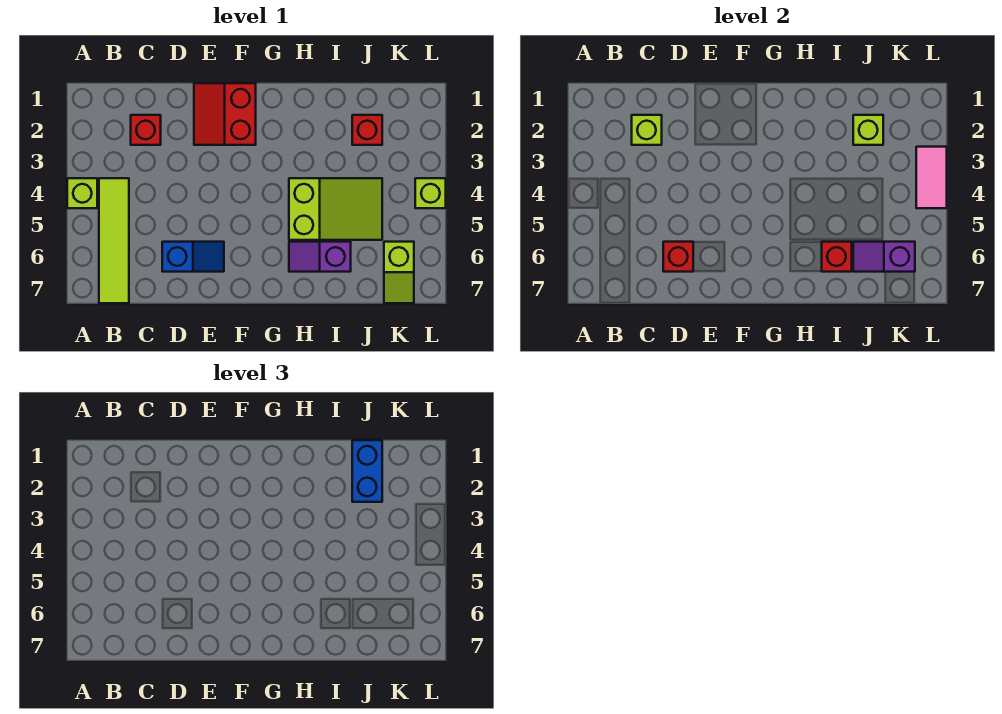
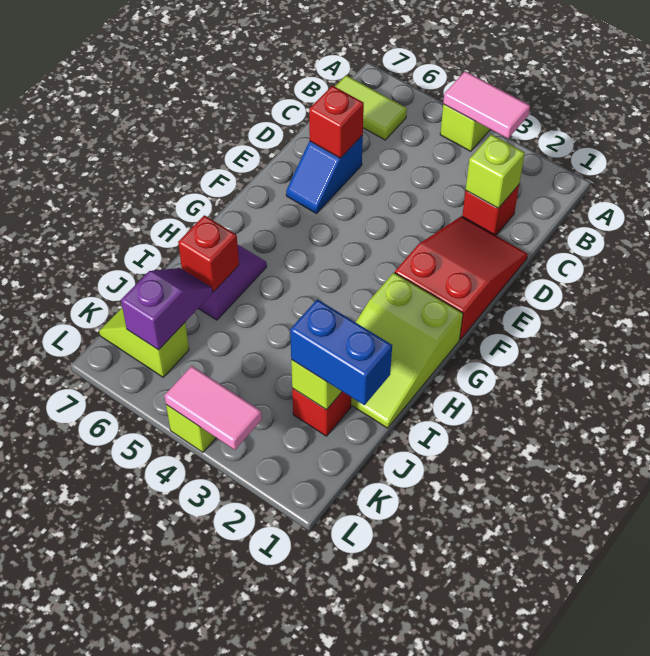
none -> pink 1x2 tile [443,71,530,138]
lime 1x4 tile [99,178,129,303] -> lime 1x2 tile [335,75,407,140]
red 2x2 slope [194,83,256,145] -> red 2x3 slope [395,216,528,339]
lime 2x3 slope [289,178,382,240] -> lime 2x3 slope moved to [351,273,463,428]

